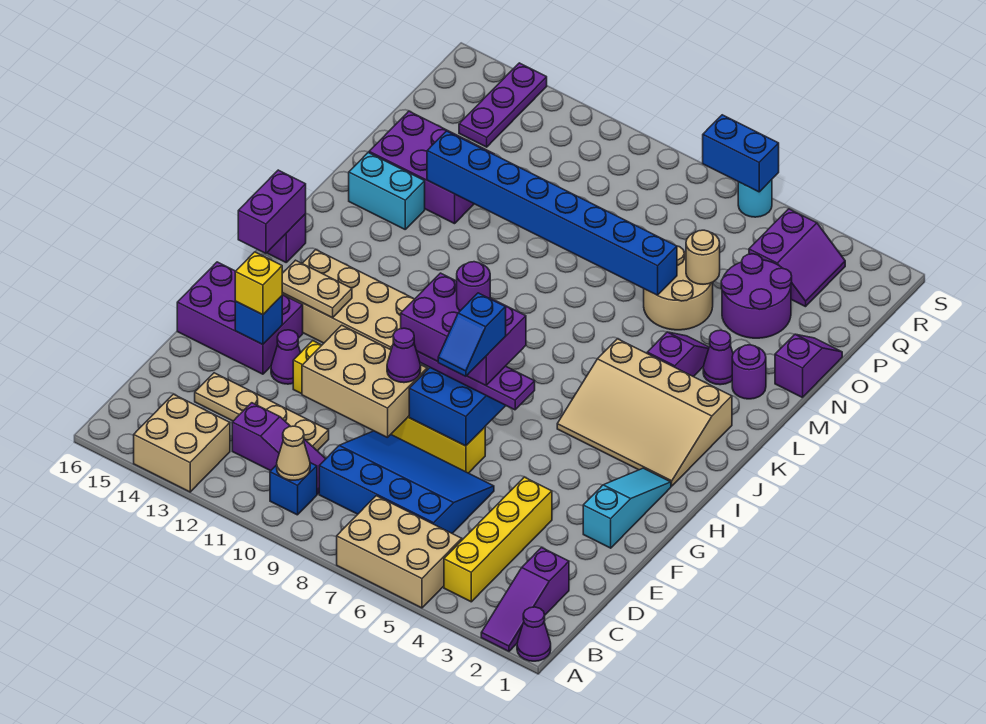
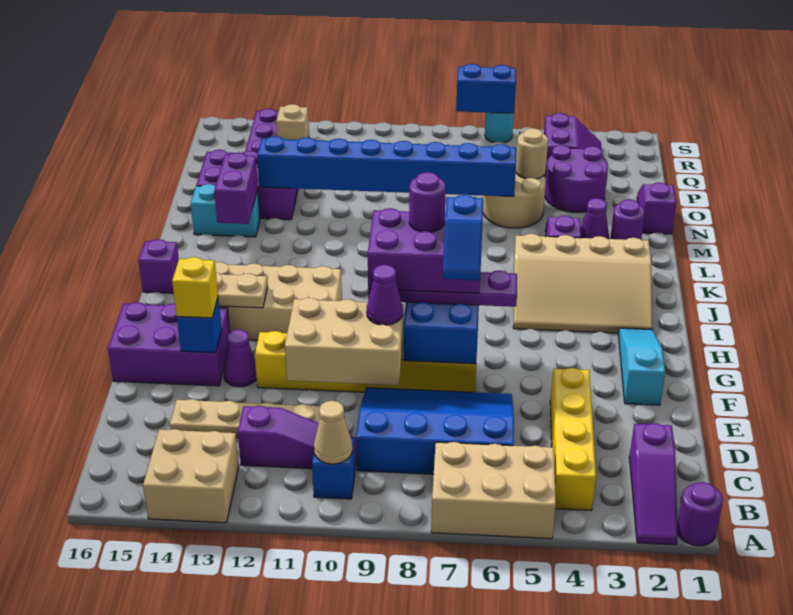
purple 1x1 cone [517,607,551,661] -> purple 1x1 round brick [677,482,723,546]
purple 1x2 brick [238,170,306,253] -> purple 1x2 brick moved to [214,152,258,224]
none -> tan 1x1 brick [276,104,309,140]

